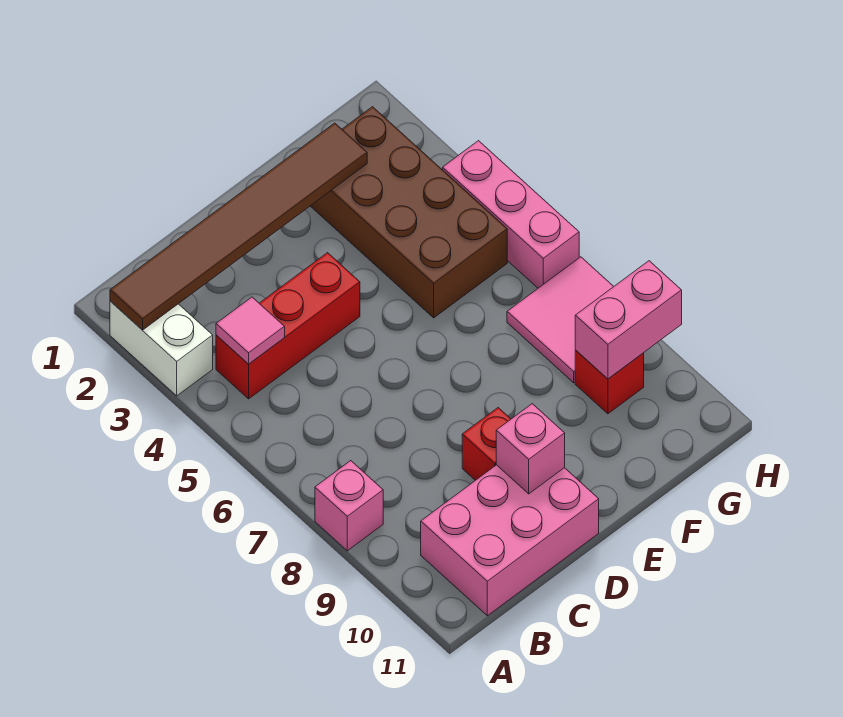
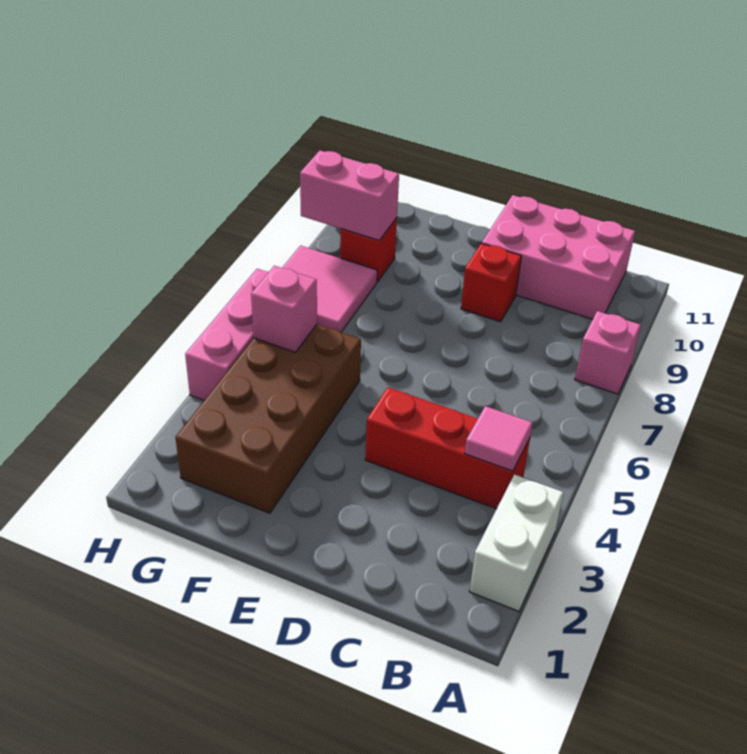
brown 1x6 tile [110,123,367,330] -> none
pink 1x1 brick [496,404,565,494] -> pink 1x1 brick moved to [251,266,317,352]

